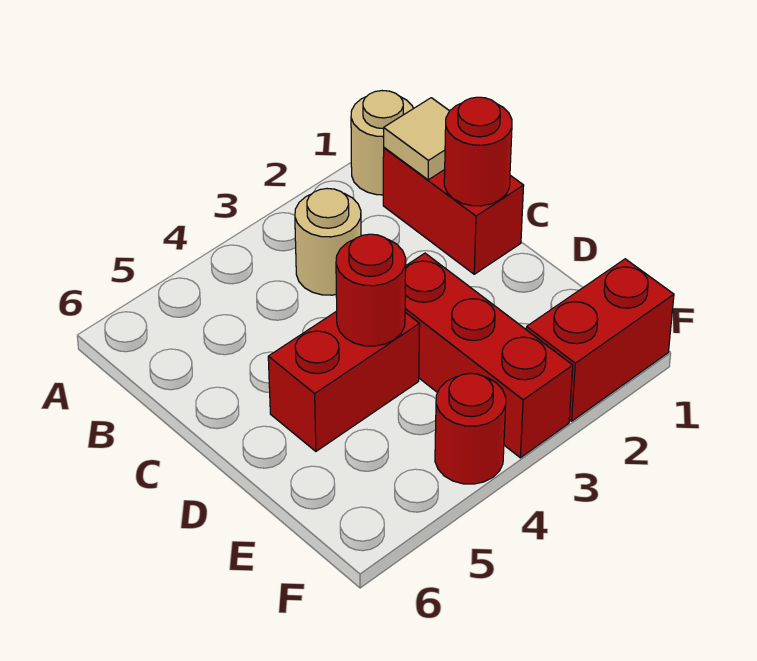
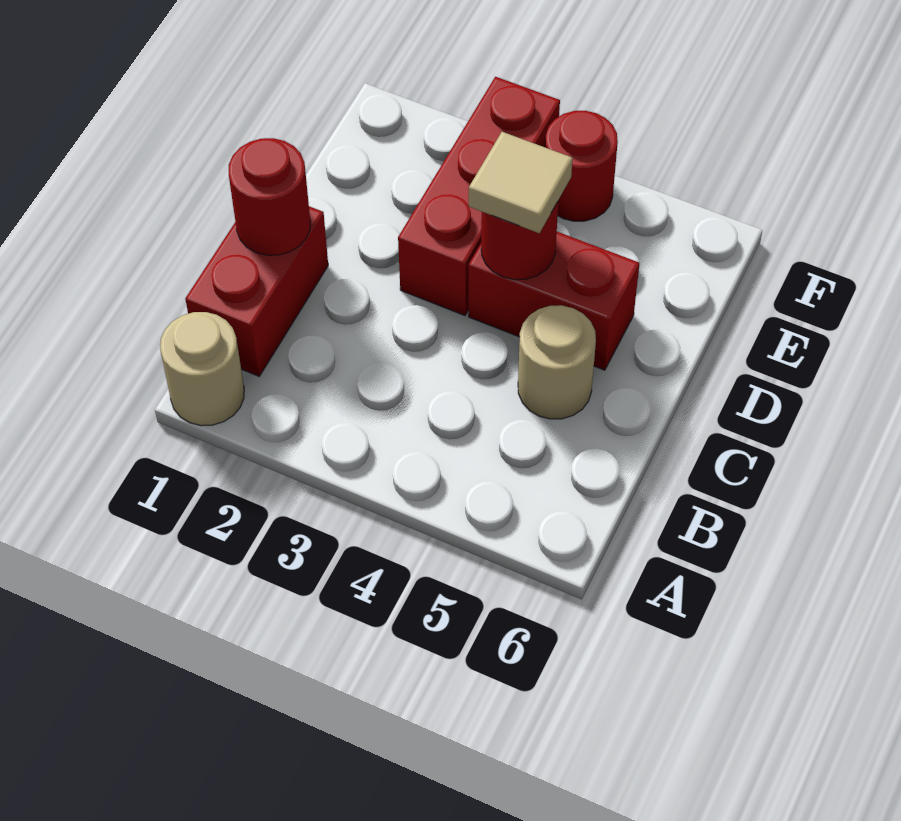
tan 1x1 tile [384,98,449,180] -> tan 1x1 tile moved to [469,132,573,233]
tan 1x1 round brick [295,189,361,295] -> tan 1x1 round brick moved to [518,305,596,419]
red 1x2 brick [526,259,674,421] -> none

